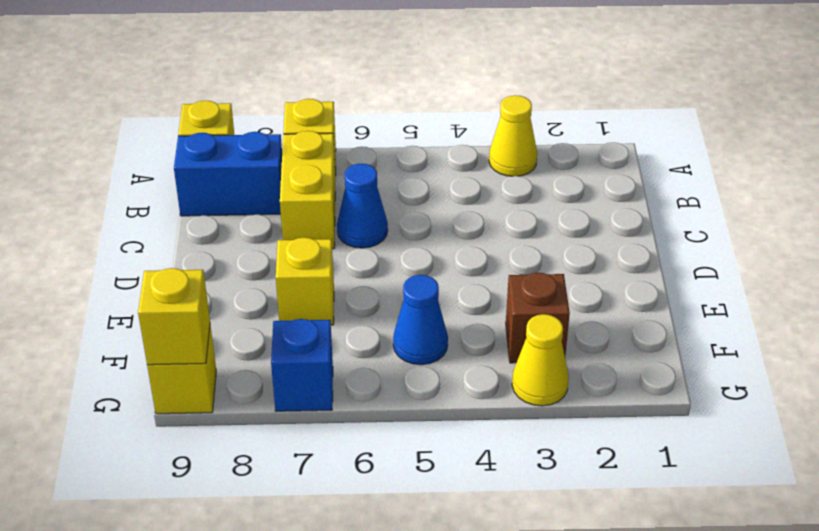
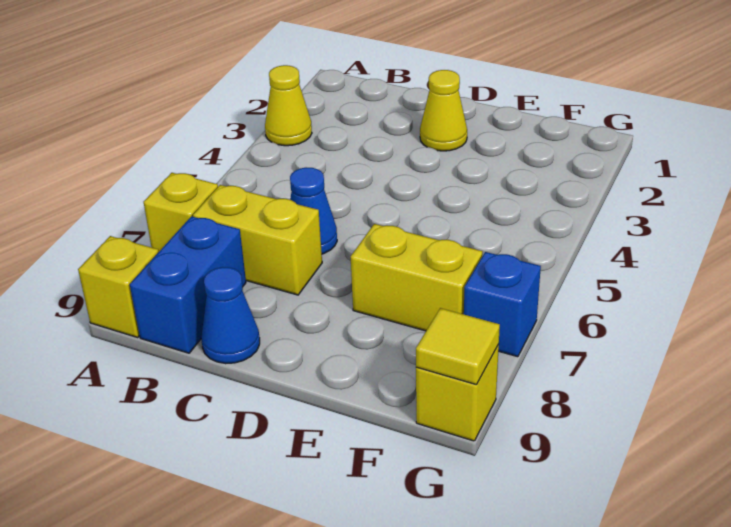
yellow 1x1 brick [276,237,334,325] -> yellow 1x2 brick [351,224,483,331]
brown 1x1 brick [506,273,570,363] -> none
blue 1x1 cone [393,275,448,365] -> blue 1x1 cone moved to [201,267,260,364]
yellow 1x1 cone [512,314,569,406] -> yellow 1x1 cone moved to [420,70,467,151]
yellow 1x1 brick [138,268,210,365] -> yellow 1x1 tile [416,308,500,385]

